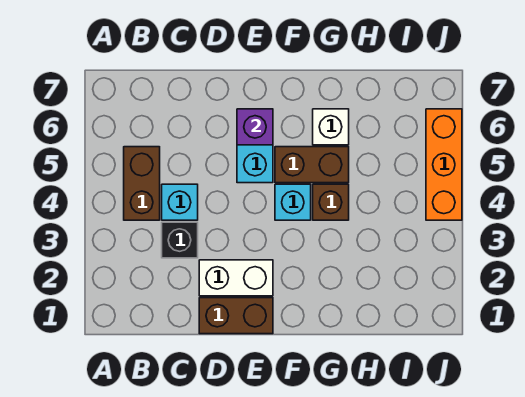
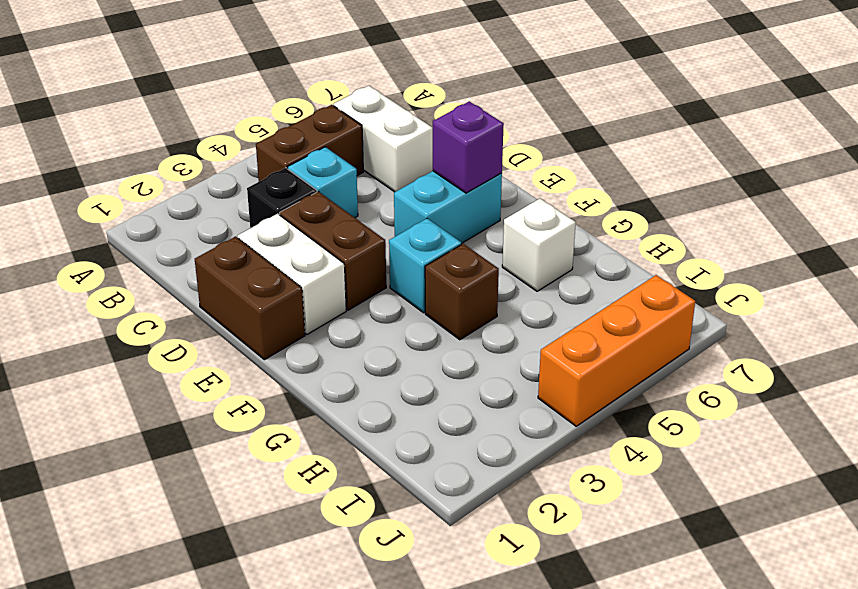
none -> white 1x2 brick [333,86,433,192]
brown 1x2 brick [275,147,349,183] -> brown 1x2 brick moved to [280,192,386,310]

